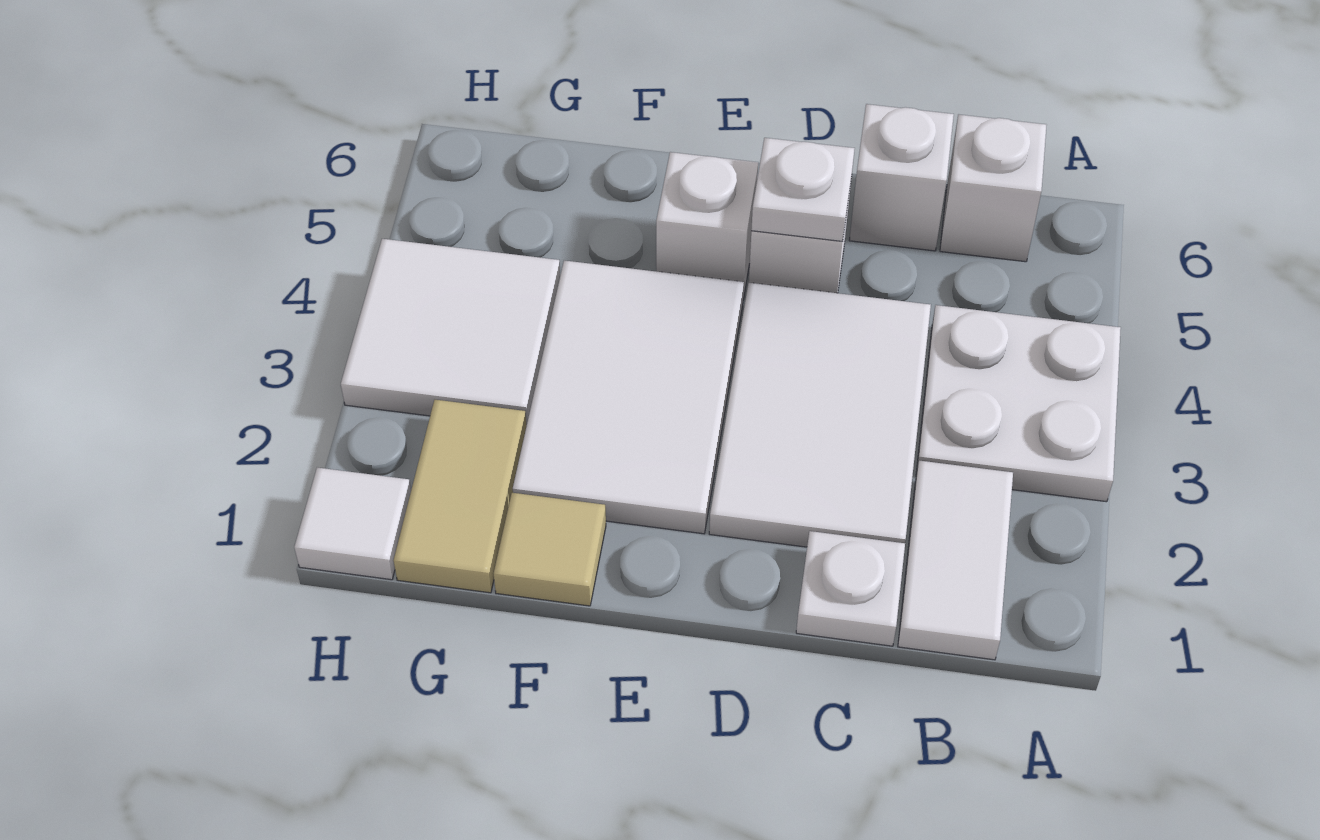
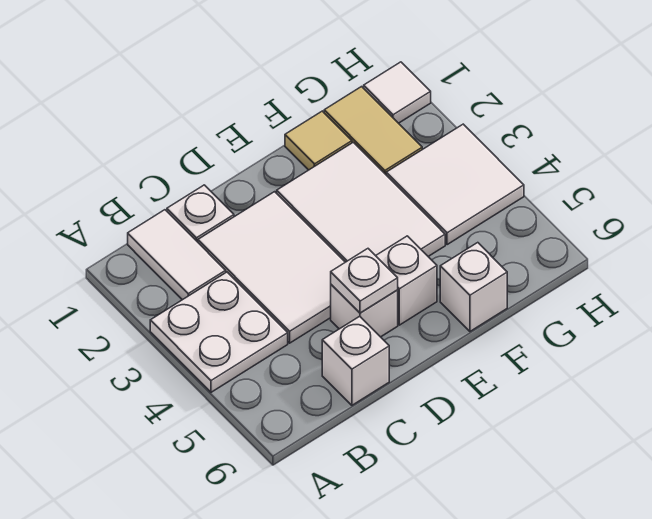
white 1x1 brick [940,114,1046,262] -> white 1x1 brick moved to [440,243,507,331]

